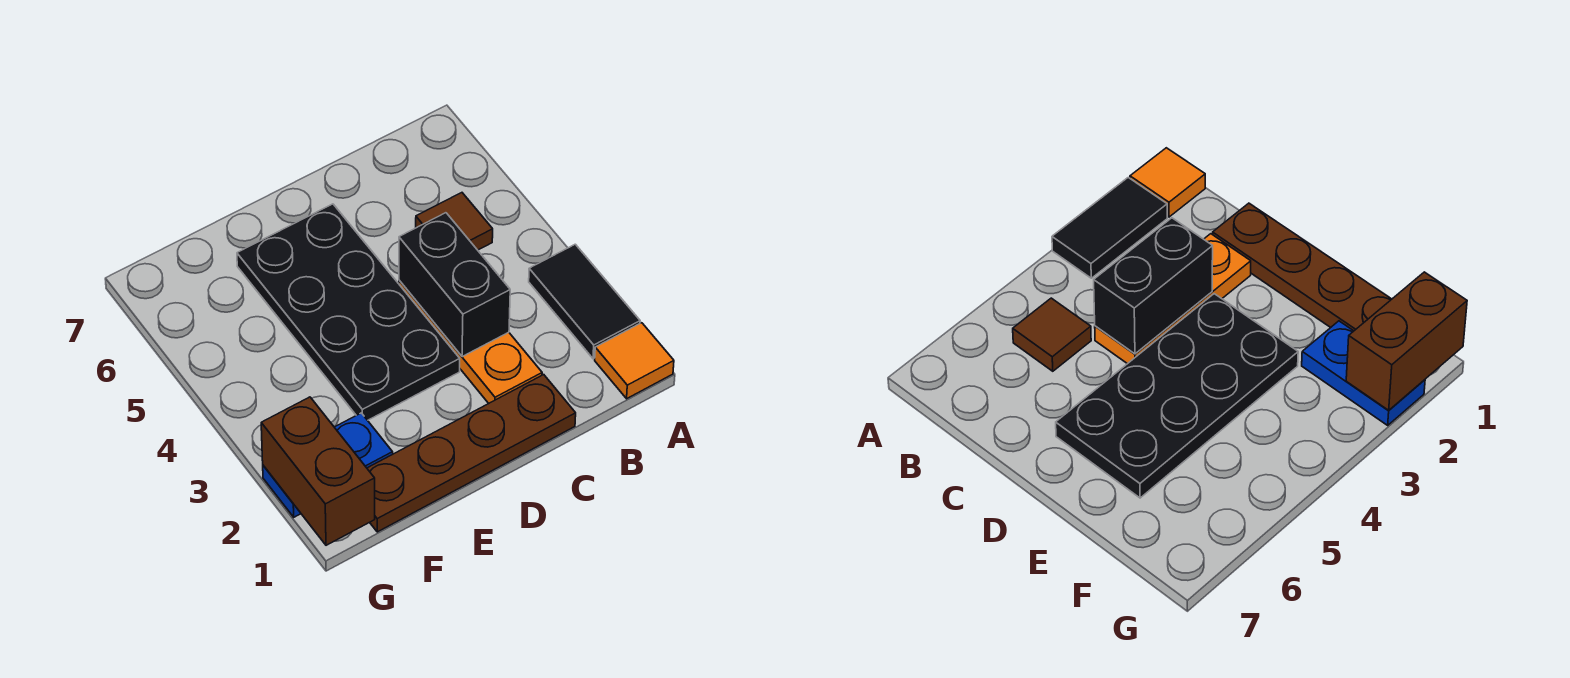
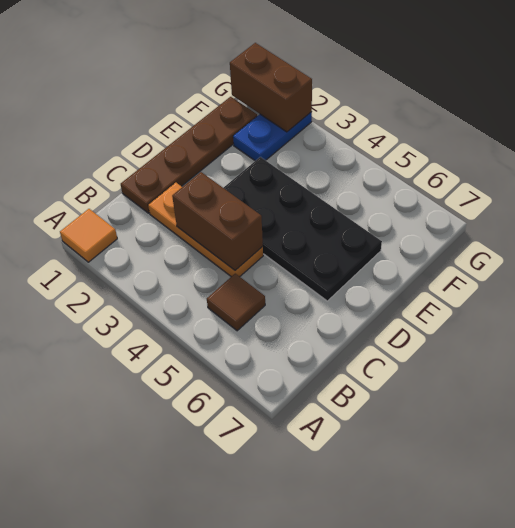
black 1x2 tile [529,244,640,359] -> none
black 1x2 brick [399,213,510,357] -> brown 1x2 brick [172,172,263,270]

